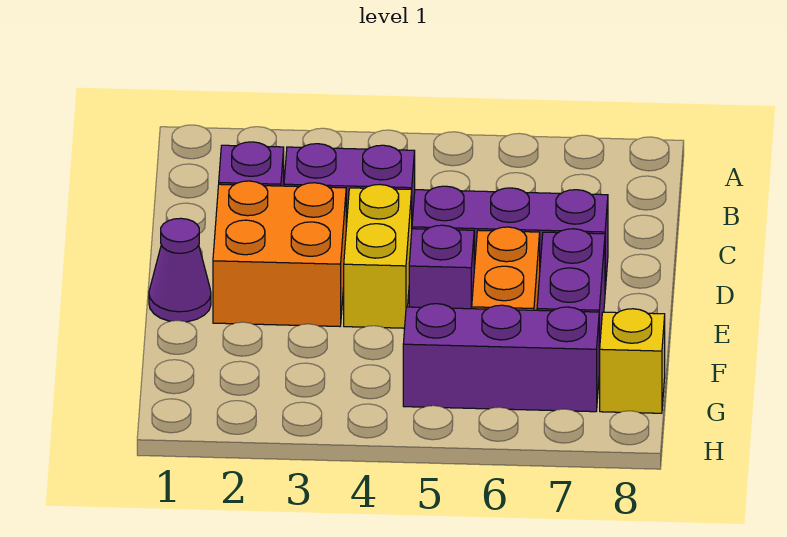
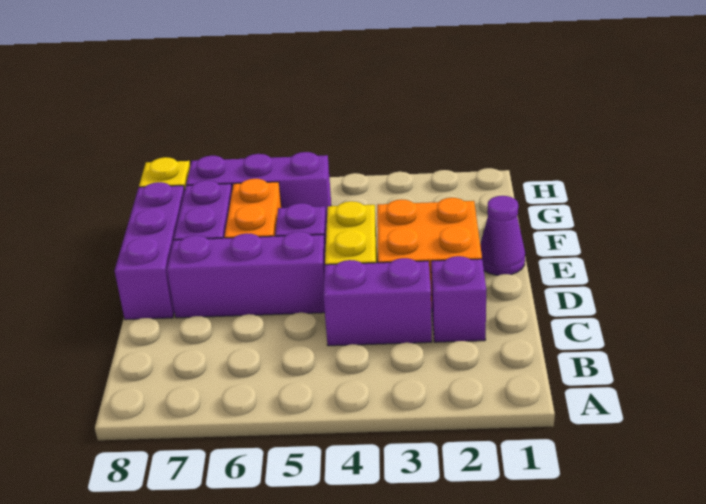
none -> purple 1x3 brick [115,182,185,320]

